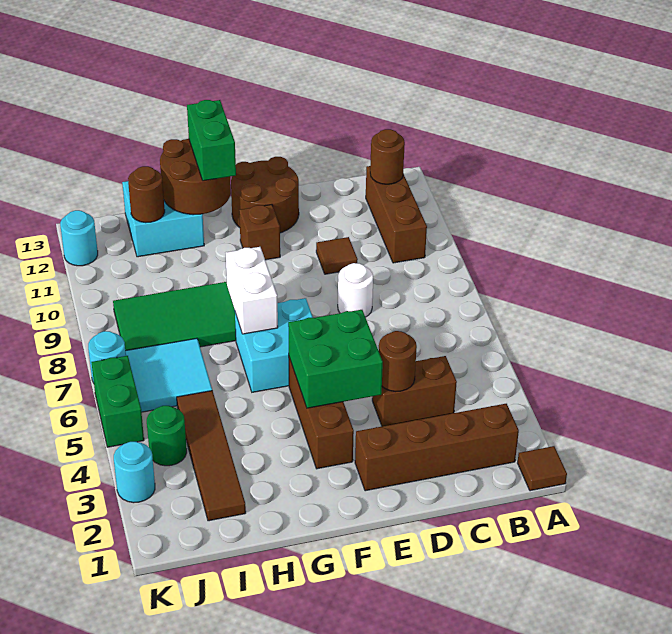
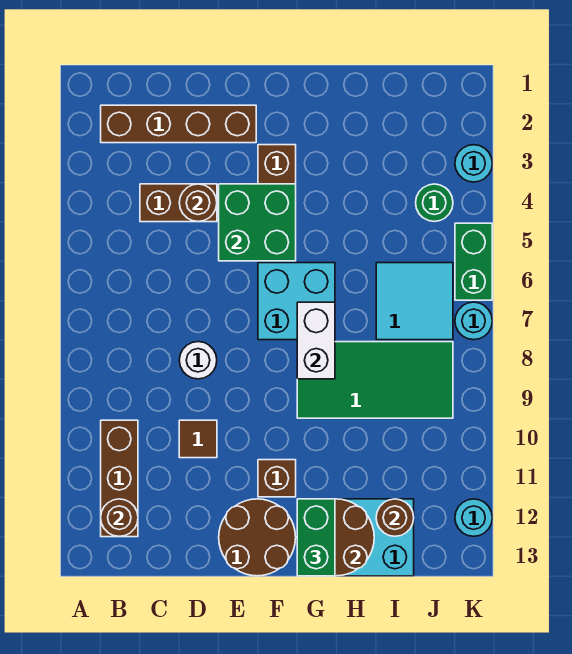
brown 1x1 tile [518,446,567,491] -> none
brown 1x4 tile [177,391,246,521] -> none

